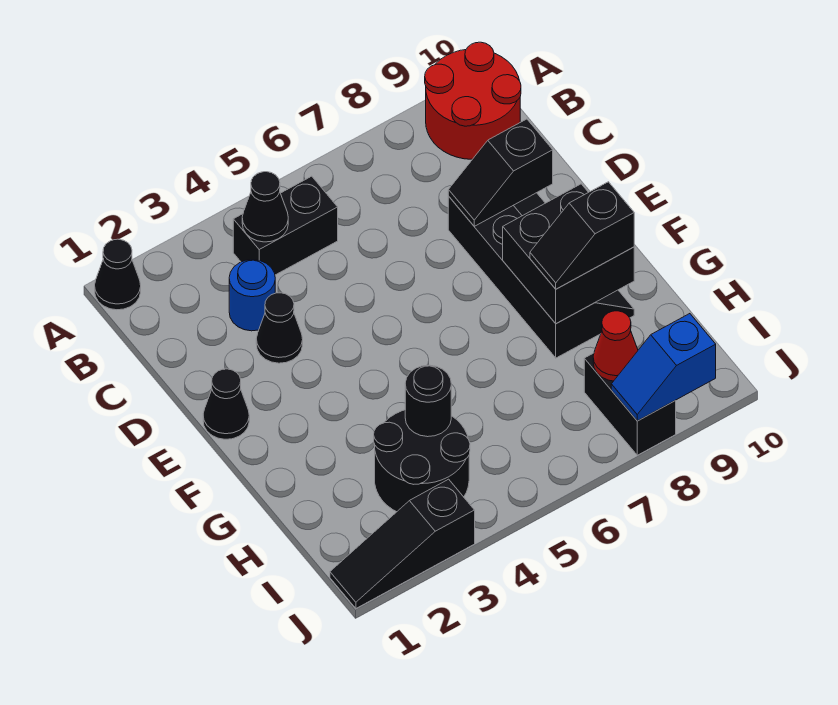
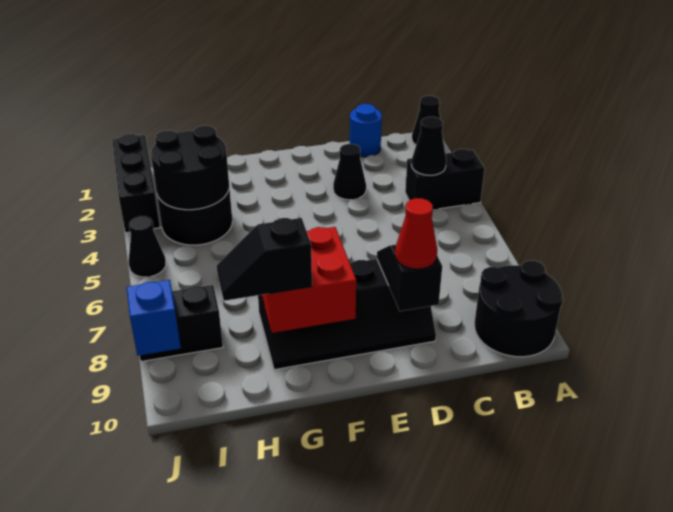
red 2x2 round brick [425,42,521,159] -> black 2x2 round brick [474,261,563,357]
black 1x2 brick [233,176,338,275] -> black 1x2 brick turned to [405,149,485,209]
blue 1x1 round brick [229,260,275,331] -> blue 1x1 round brick moved to [350,104,382,157]
black 1x1 cone [203,369,249,439] -> black 1x1 cone moved to [128,216,166,277]
black 2x2 brick [503,184,634,324] -> red 2x2 brick [261,227,356,333]
black 1x2 slope [530,182,634,289] -> black 1x2 slope turned to [217,218,312,301]
black 1x1 round brick [405,365,451,437] -> black 2x2 round brick [151,126,229,210]
red 1x1 cone [593,311,638,381] -> red 1x1 cone moved to [395,198,437,269]
black 1x3 slope [330,479,475,608] -> black 1x3 brick [112,134,160,233]

